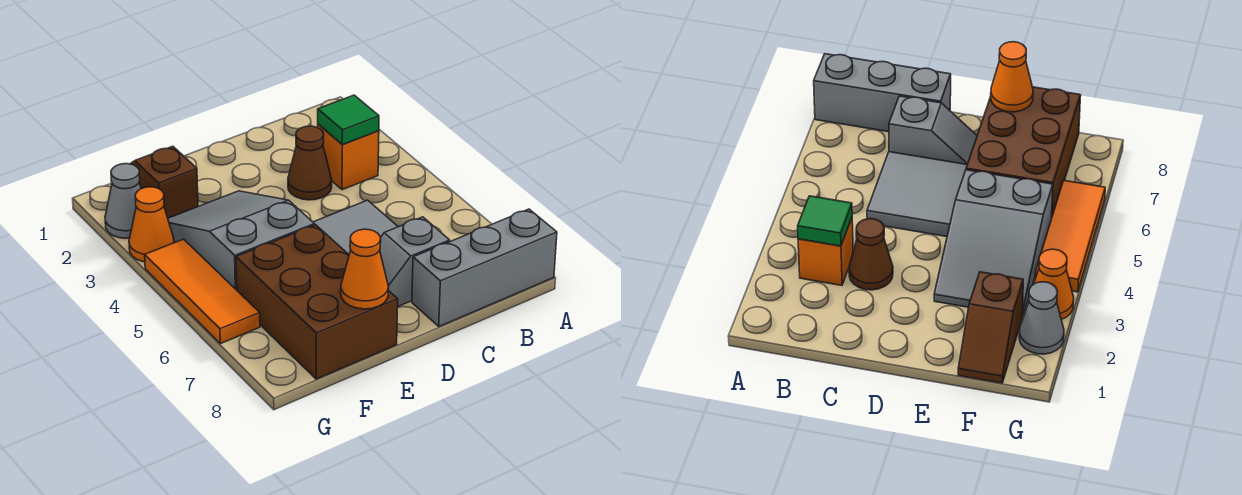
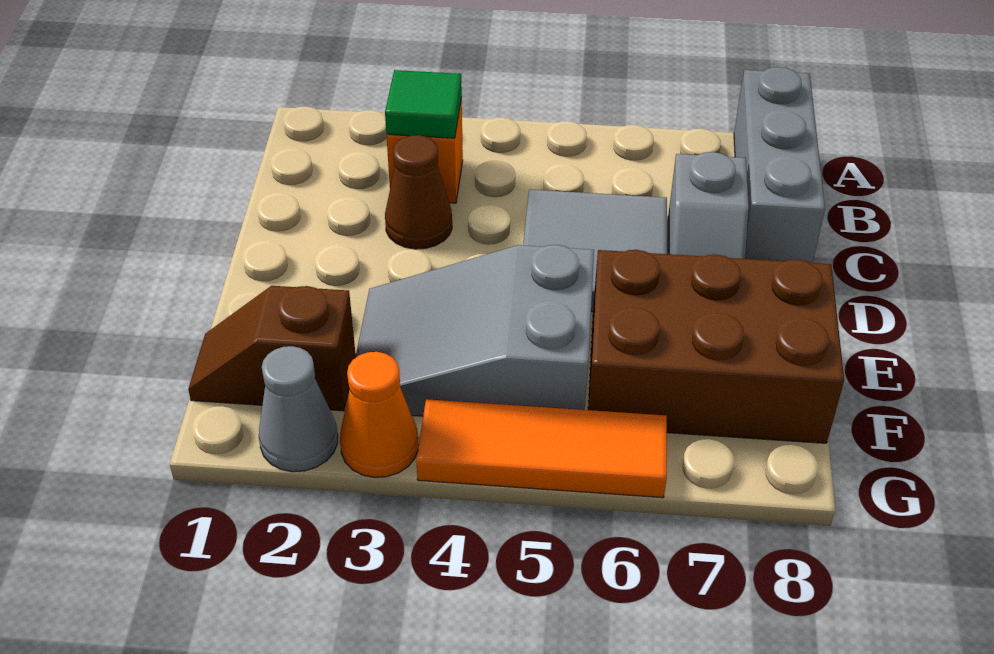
orange 1x1 cone [341,229,389,309] -> none

